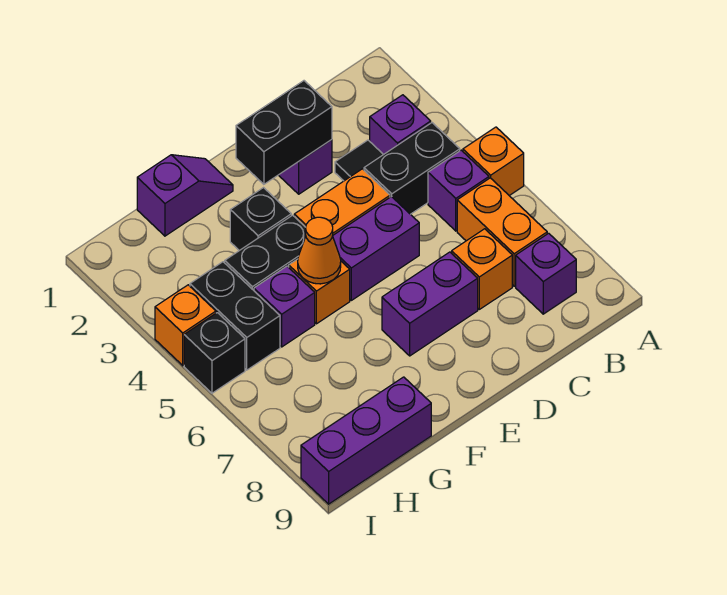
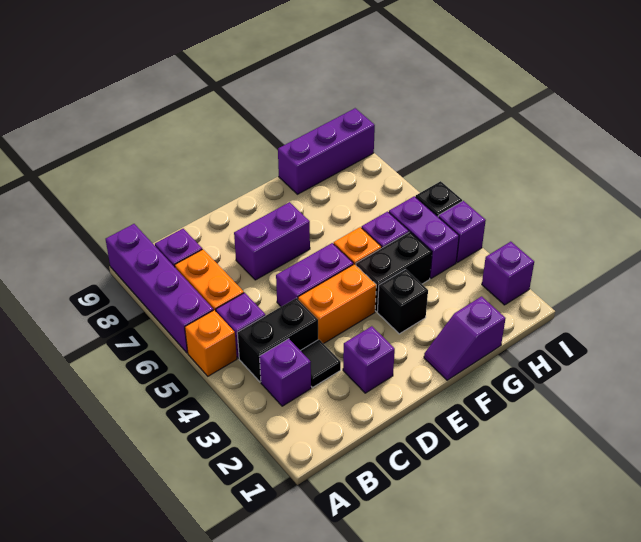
none -> purple 1x4 brick [106,224,213,353]
orange 1x1 brick [452,229,512,309] -> none
black 1x2 brick [236,81,332,184] -> none
orange 1x1 cone [298,217,341,284] -> none
black 1x2 brick [190,262,280,370] -> purple 1x2 brick [389,196,459,278]
none -> purple 1x1 brick [482,242,534,305]
orange 1x1 brick [155,285,216,366] -> purple 1x1 brick [438,201,486,262]

